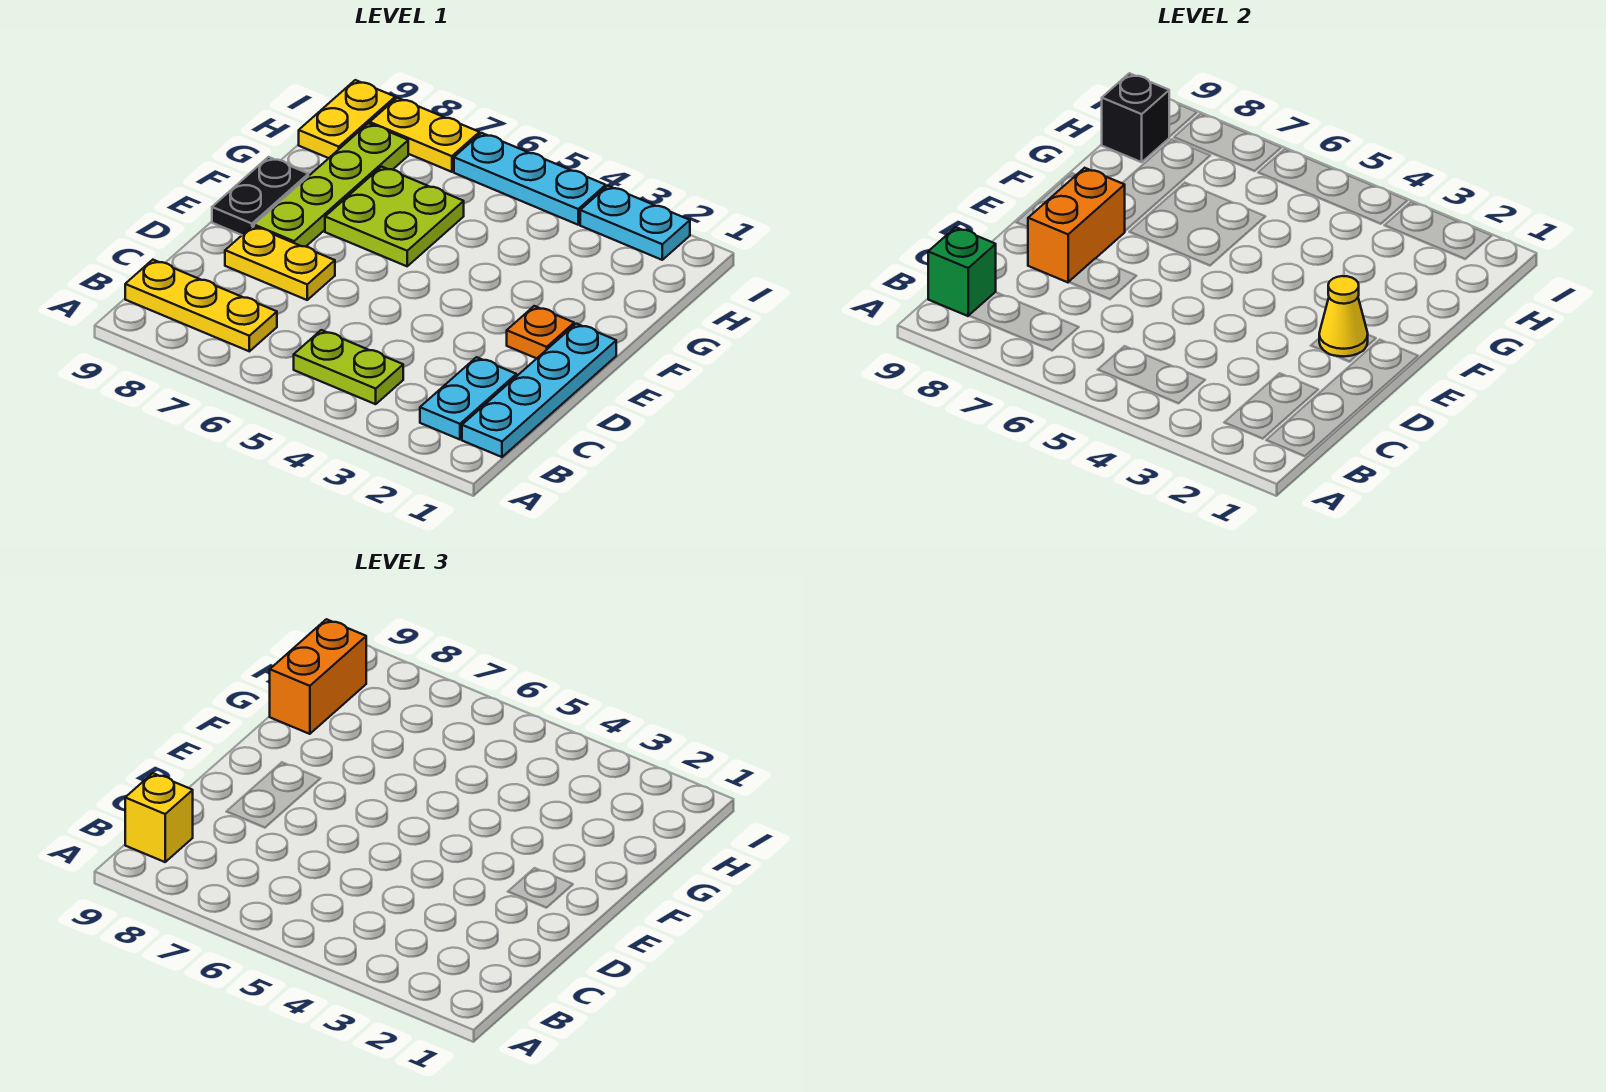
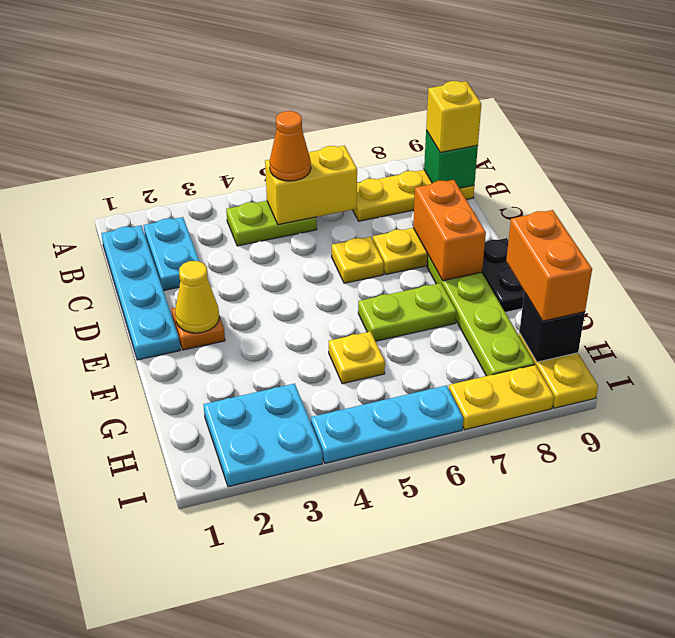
none -> yellow 1x2 brick [265,146,357,225]
none -> orange 1x1 cone [270,111,311,181]
none -> yellow 1x1 plate [332,237,384,283]
lime 2x2 plate [325,167,464,266] -> lime 1x2 plate [358,283,456,341]
none -> yellow 1x1 plate [329,332,385,384]
cyan 1x2 plate [580,186,690,260] -> cyan 2x2 plate [203,384,322,487]

